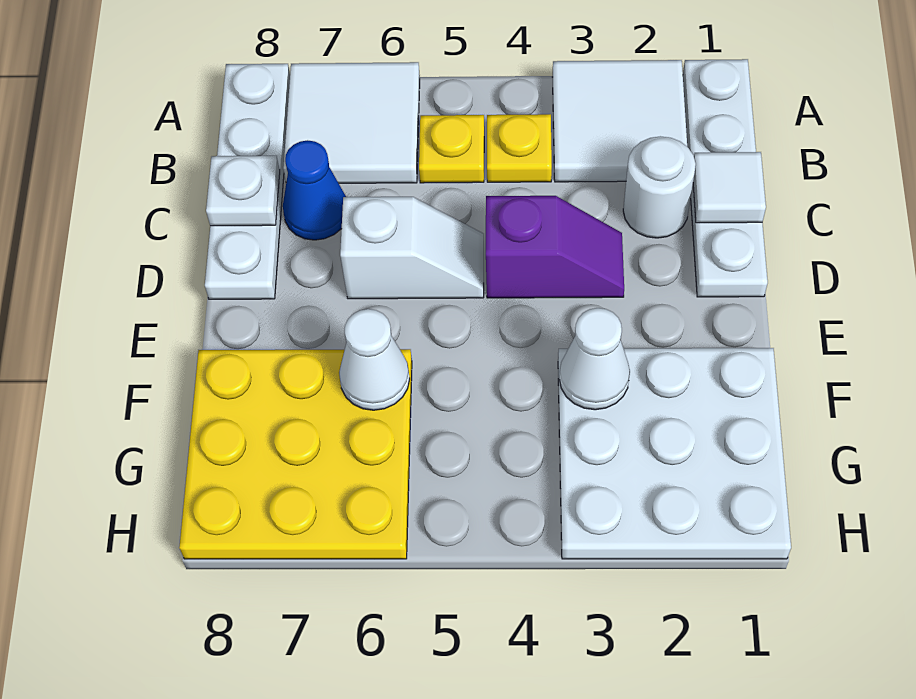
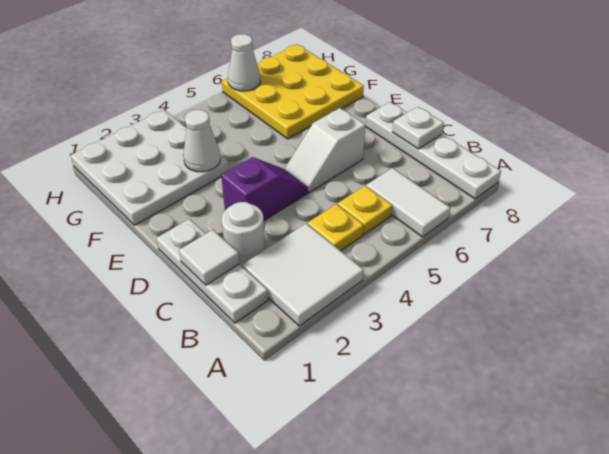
white 1x4 plate [683,59,768,297] -> white 1x3 plate [156,219,268,323]
white 2x2 tile [283,62,420,183] -> white 1x2 tile [366,168,450,237]
blue 1x1 cone [283,140,346,240] -> none
purple 1x2 slope [486,196,624,298] -> purple 1x2 slope turned to [221,157,308,220]
white 1x1 cone [339,309,410,410] -> white 1x1 cone moved to [228,34,261,91]

